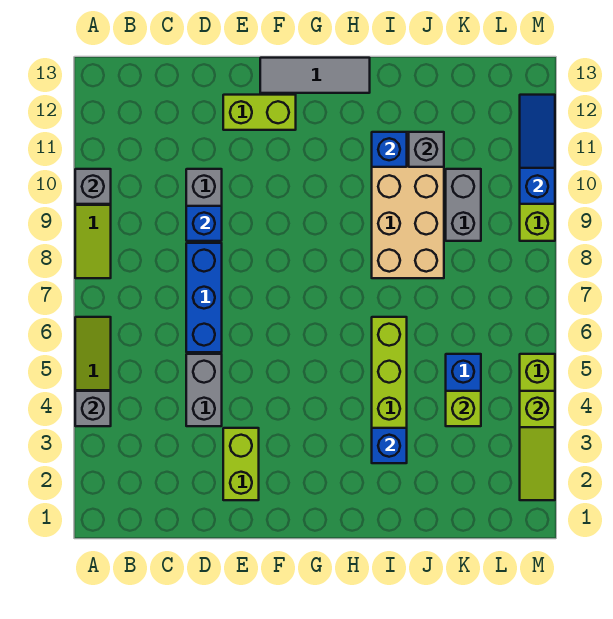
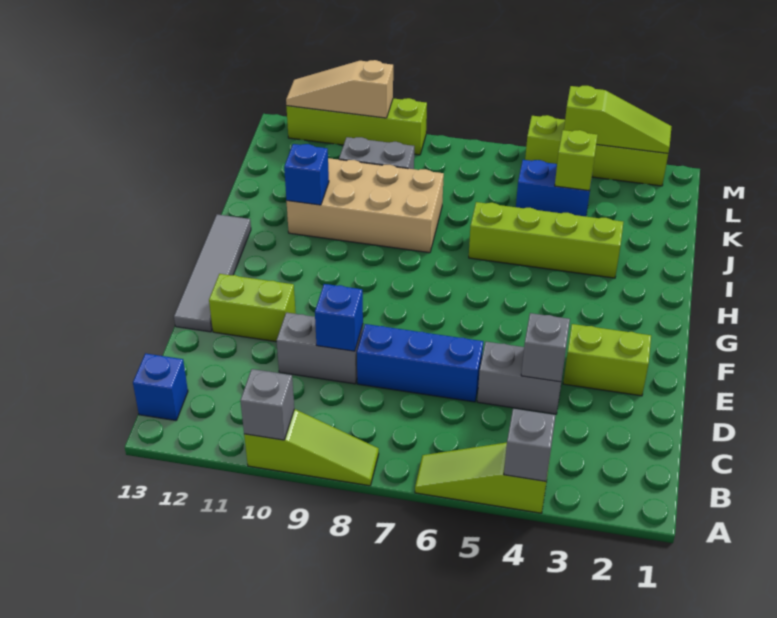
lime 1x2 brick [223,95,296,130] -> lime 1x2 brick turned to [209,274,296,342]
grey 1x3 tile [260,58,370,93] -> grey 1x4 tile [174,214,251,332]
blue 1x1 brick [372,428,407,463] -> blue 1x1 brick moved to [133,353,188,421]
grey 1x1 brick [409,132,444,167] -> grey 1x1 brick moved to [521,313,570,382]
blue 1x3 slope [520,95,555,204] -> tan 1x3 slope [286,60,393,118]

